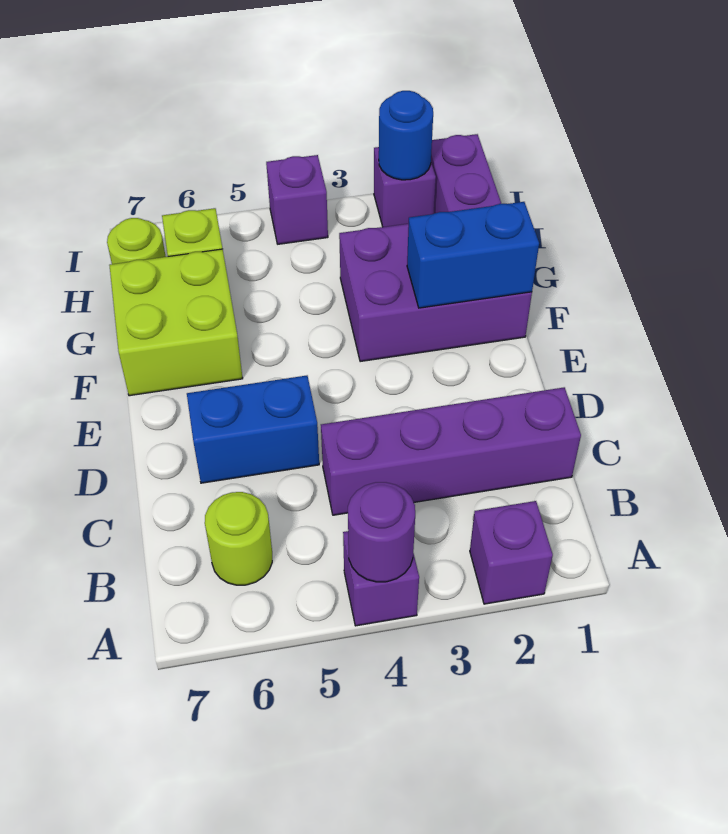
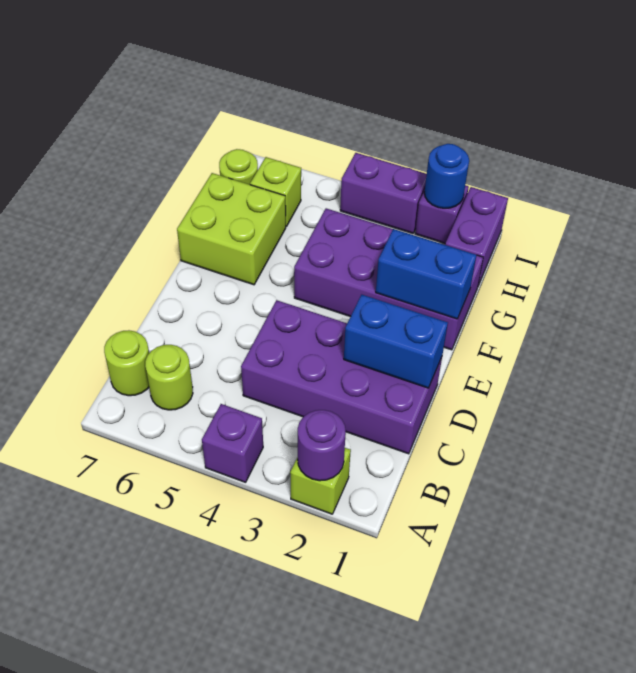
purple 1x1 brick [470,501,553,604] -> lime 1x1 brick [290,448,351,514]
purple 1x1 round brick [348,482,415,582] -> purple 1x1 round brick moved to [298,410,346,481]
none -> lime 1x1 round brick [104,330,149,396]
purple 1x4 brick [321,387,581,515] -> purple 2x4 brick [241,300,442,454]
blue 1x2 brick [187,376,319,483] -> blue 1x2 brick moved to [344,295,448,388]
purple 2x3 brick [339,224,532,362] -> purple 2x4 brick [294,208,483,350]
purple 1x1 brick [266,155,328,244] -> purple 1x2 brick [340,153,427,233]

